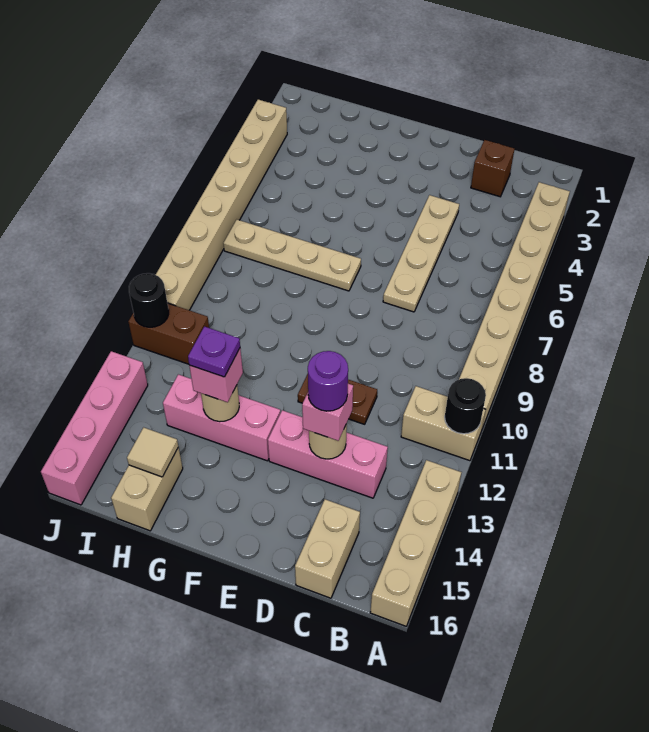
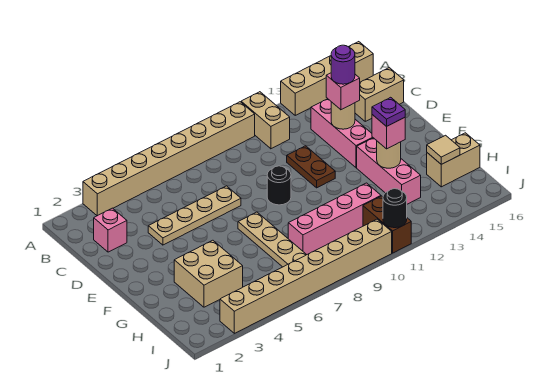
black 1x1 round brick [445,378,486,434] -> black 1x1 round brick moved to [267,166,291,205]
brown 1x1 brick [471,140,514,197] -> pink 1x1 brick [94,208,127,252]
none -> tan 2x2 brick [174,240,243,307]
pink 1x4 brick [41,351,148,505] -> pink 1x4 brick moved to [288,183,381,254]

